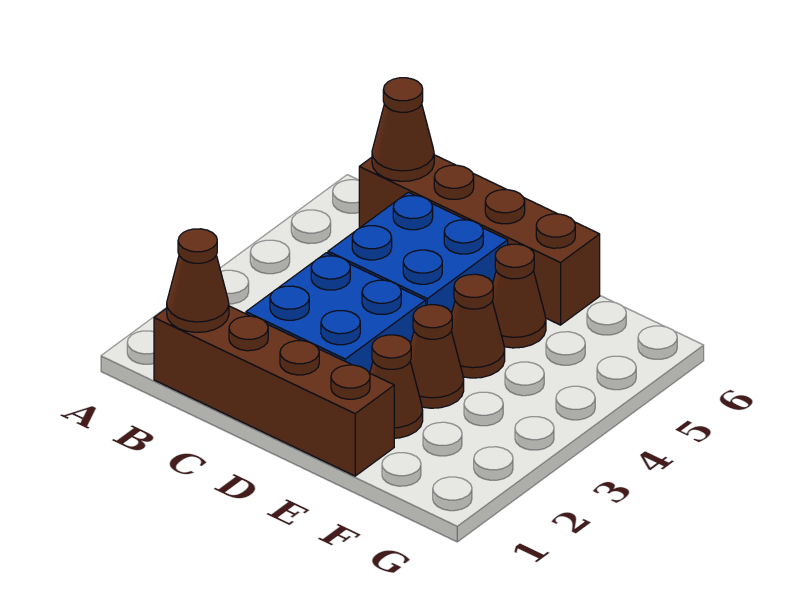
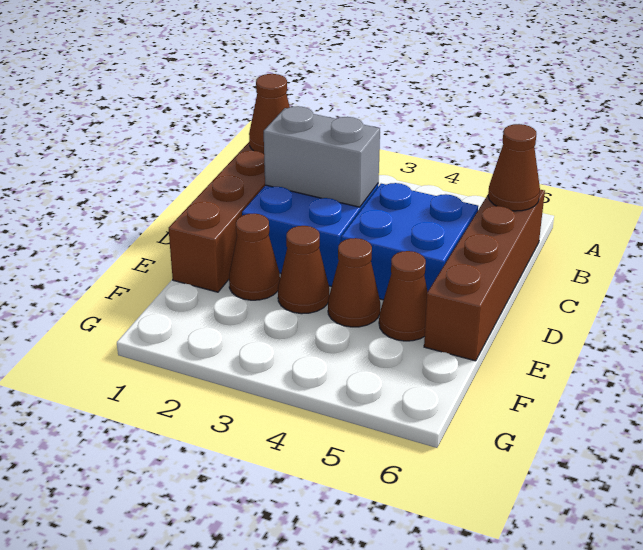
none -> grey 1x2 brick [264,106,380,207]

